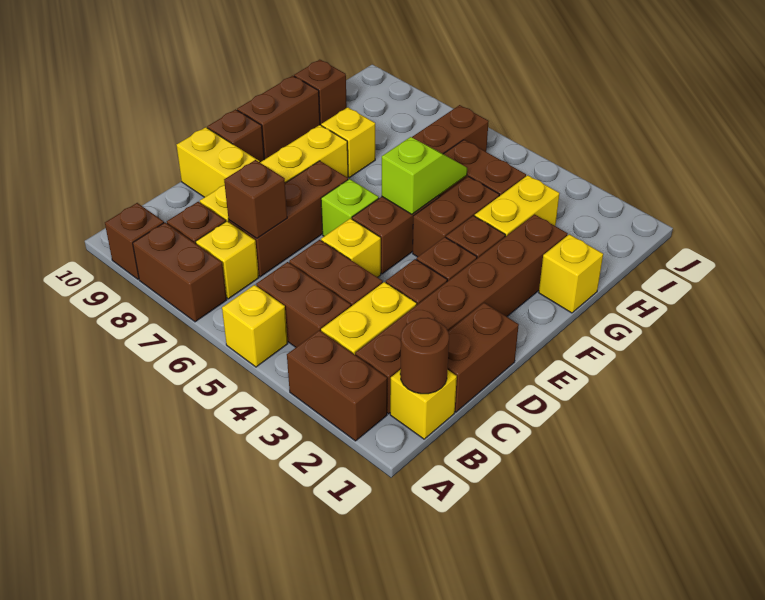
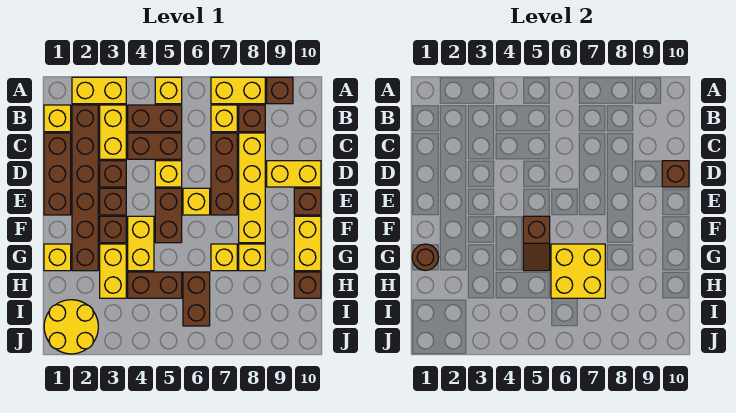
brown 1x2 brick [287,330,387,441] -> yellow 1x2 brick [72,77,126,104]
brown 1x2 brick [133,223,227,322] -> yellow 1x2 brick [211,77,265,104]
brown 1x1 round brick [400,318,449,394] -> brown 1x1 round brick moved to [412,244,439,271]
brown 1x2 brick [448,303,519,412] -> brown 1x3 brick [44,133,71,215]
brown 1x1 brick [224,160,287,238] -> brown 1x1 brick moved to [662,161,689,187]
lime 1x1 brick [321,179,379,236] -> yellow 1x1 brick [183,188,210,215]
brown 1x2 brick [413,177,499,257] -> yellow 1x2 brick [128,216,154,271]
lime 1x2 slope [382,137,467,214] -> brown 1x2 slope [523,216,550,271]
brown 1x2 brick [237,76,320,160] -> yellow 1x2 brick [294,216,321,271]
none -> yellow 2x2 brick [551,244,605,298]
none -> yellow 1x1 brick [211,244,237,271]
none -> yellow 2x2 round brick [44,300,98,354]

